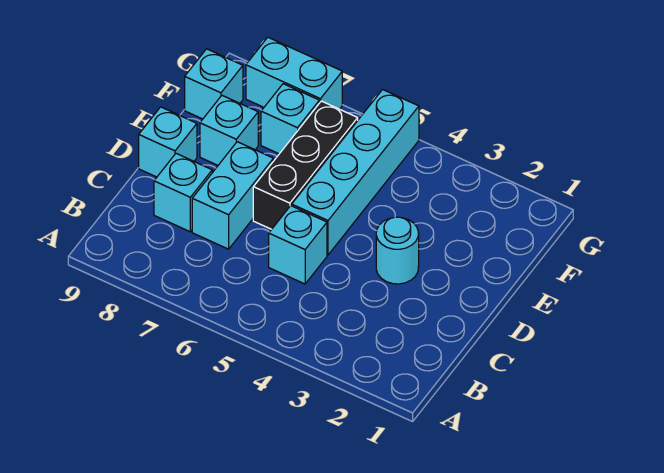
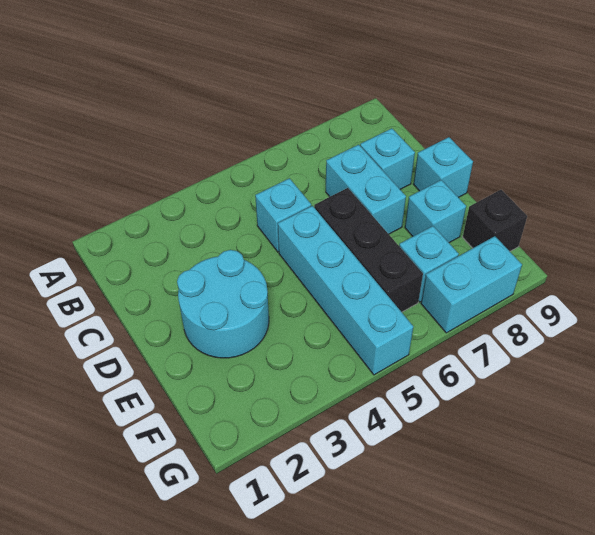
cyan 1x1 round brick [376,217,419,284] -> cyan 2x2 round brick [177,250,269,358]
cyan 1x1 brick [185,49,243,119] -> black 1x1 brick [463,190,527,251]

